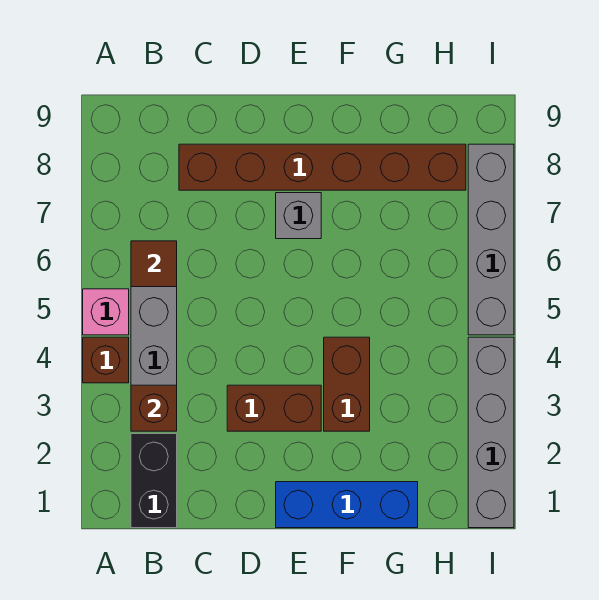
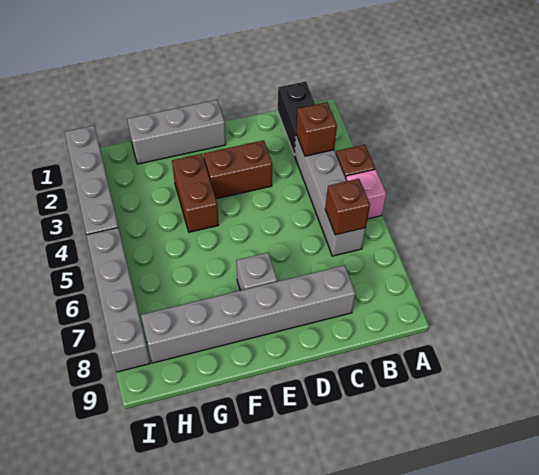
brown 1x1 tile [131,241,177,287] -> brown 1x1 brick [325,179,370,235]
brown 1x6 brick [179,144,466,190] -> grey 1x6 brick [141,265,356,363]
blue 1x3 brick [276,482,418,528] -> grey 1x3 brick [127,100,226,164]

